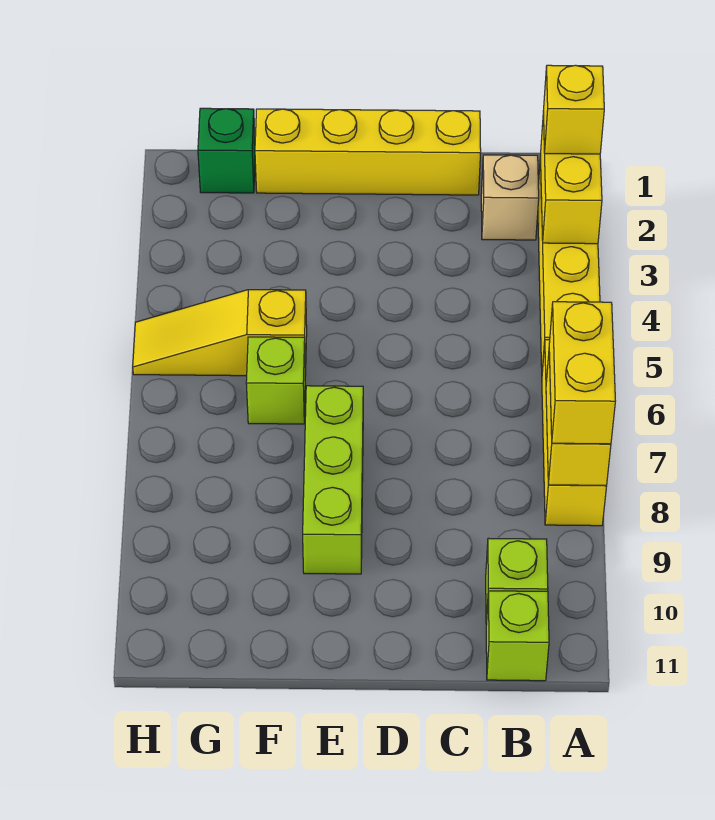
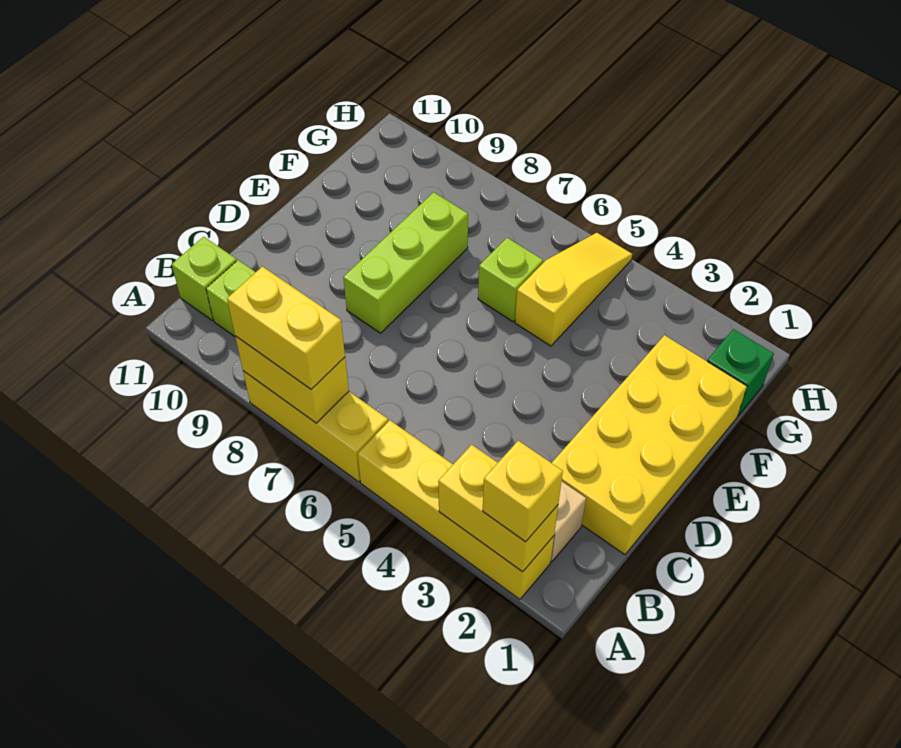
yellow 1x4 brick [255,109,481,195] -> yellow 2x4 brick [552,335,747,555]
lime 1x3 brick [303,386,363,574] -> lime 1x3 brick turned to [343,192,468,333]

